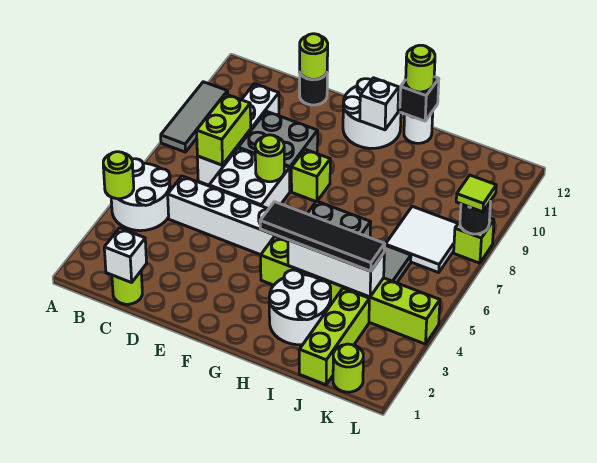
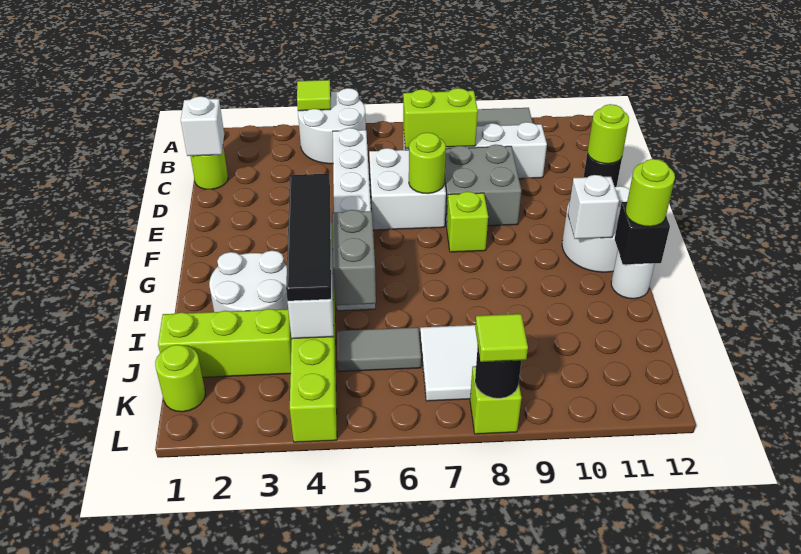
lime 1x1 round brick [103,152,134,199] -> lime 1x1 tile [297,80,331,111]

